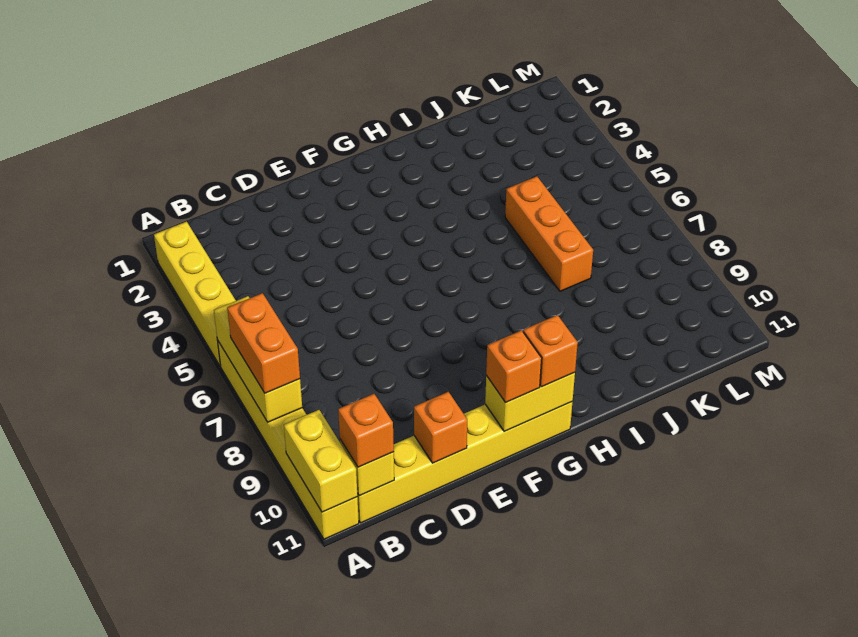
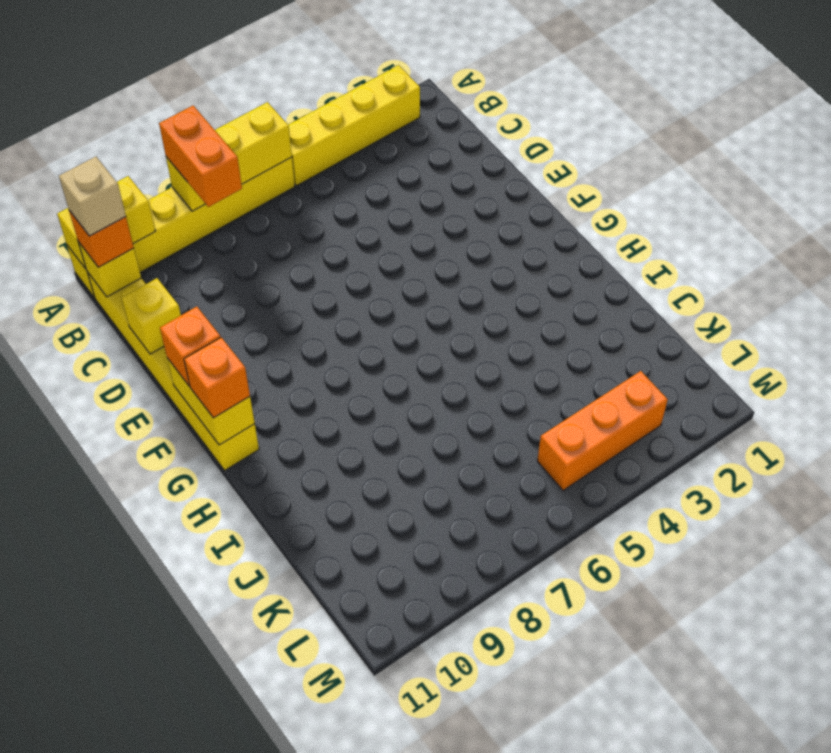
orange 1x2 brick [227,293,300,393] -> orange 1x2 brick turned to [159,106,242,207]
none -> tan 1x1 brick [59,157,126,236]
orange 1x1 brick [414,392,467,463] -> yellow 1x1 brick [122,278,181,354]
orange 1x3 brick [505,176,593,291] -> orange 1x3 brick moved to [537,371,668,490]

